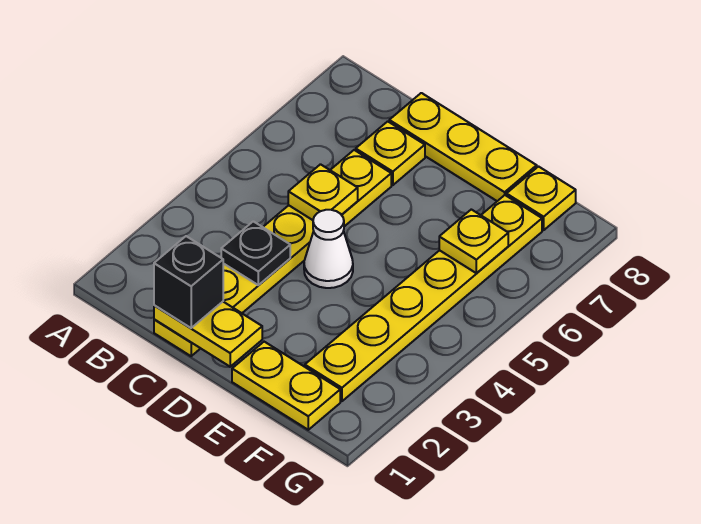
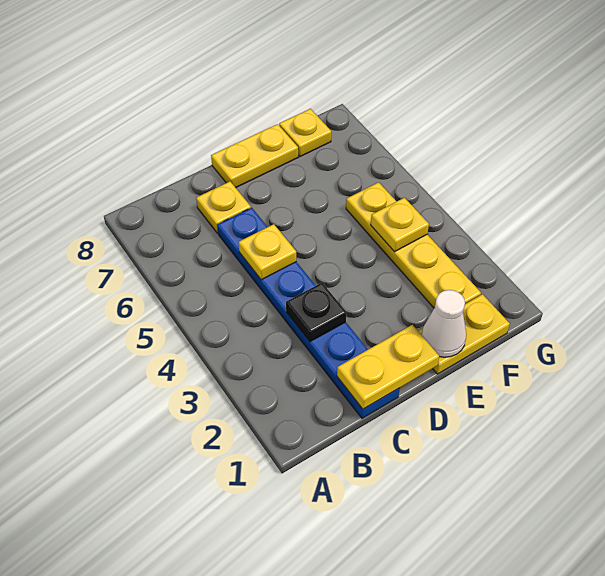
yellow 1x6 plate [154,150,391,356] -> blue 1x6 plate [217,208,400,418]
black 1x1 brick [154,236,223,328] -> none
yellow 1x3 plate [389,93,537,201] -> yellow 1x2 plate [211,124,298,188]
white 1x1 cone [304,210,353,288] -> white 1x1 cone moved to [422,290,466,357]
yellow 1x6 plate [305,195,542,401] -> yellow 1x4 plate [346,182,481,308]
yellow 1x1 plate [439,209,508,273] -> yellow 1x1 plate moved to [371,198,429,252]

